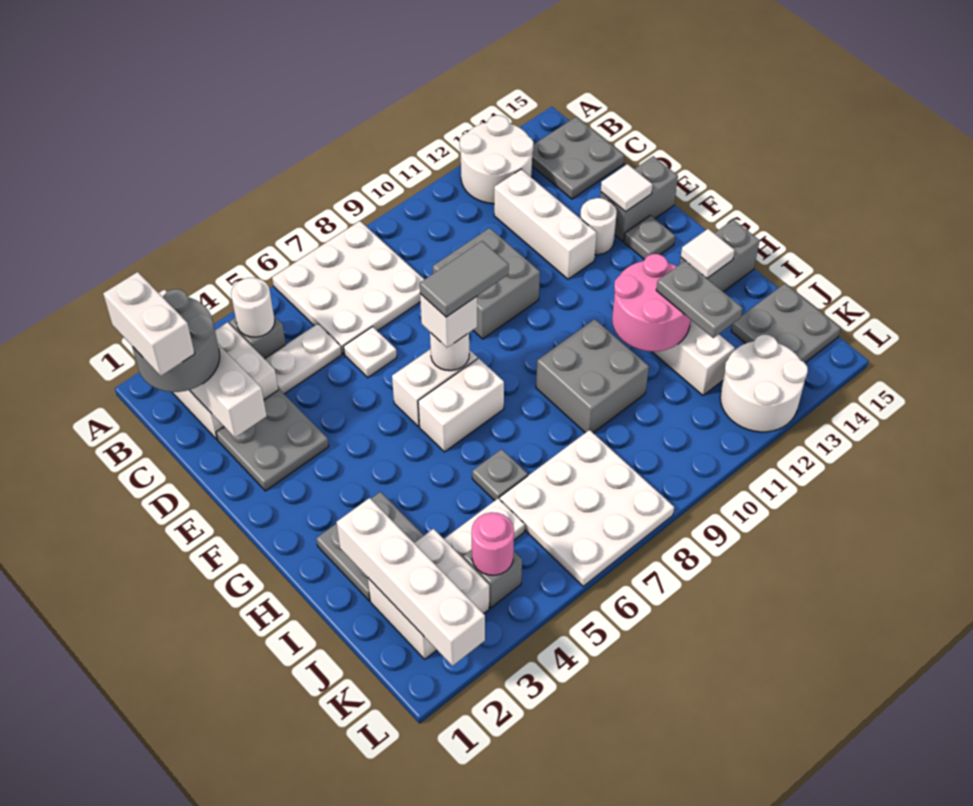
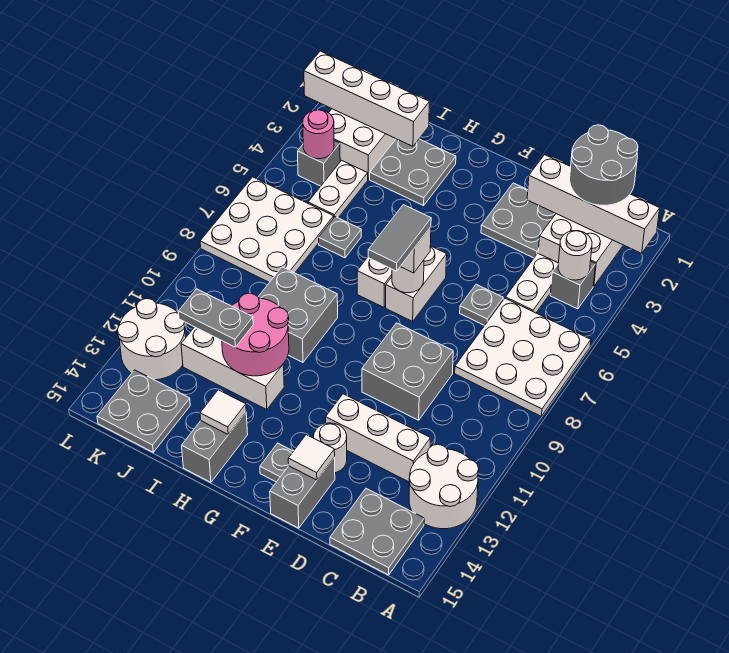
white 1x2 brick [103,272,195,376] -> none
white 1x1 plate [344,327,397,378] -> grey 1x1 plate [460,284,503,326]

